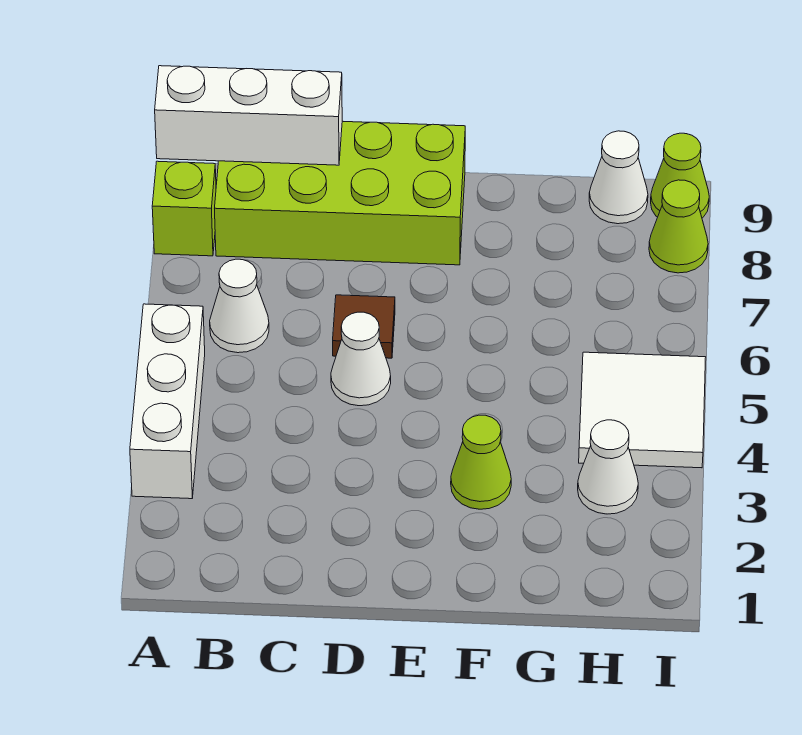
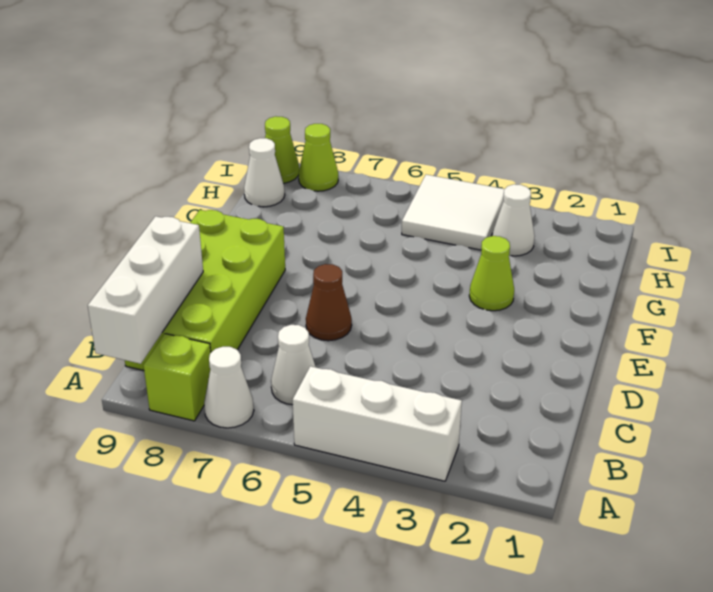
white 1x1 cone [331,312,391,406] -> white 1x1 cone moved to [204,347,254,428]
brown 1x1 tile [333,295,395,358] -> brown 1x1 cone [306,264,352,341]

